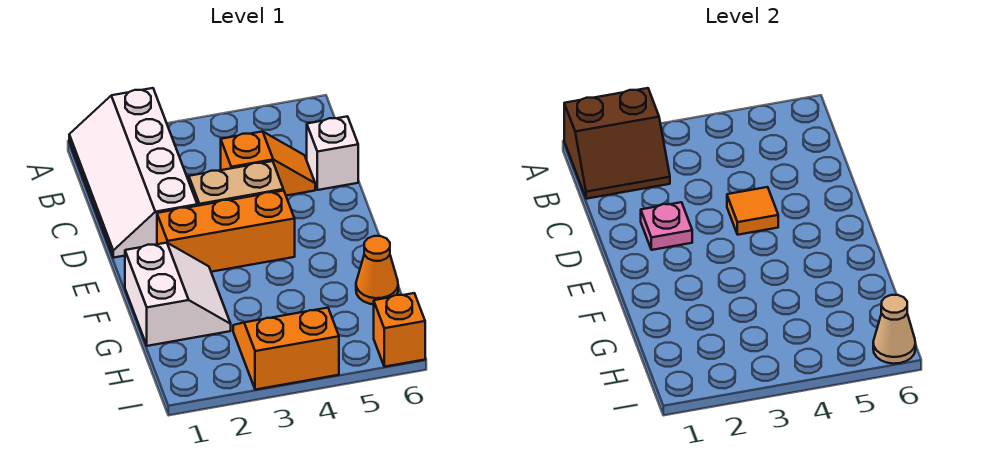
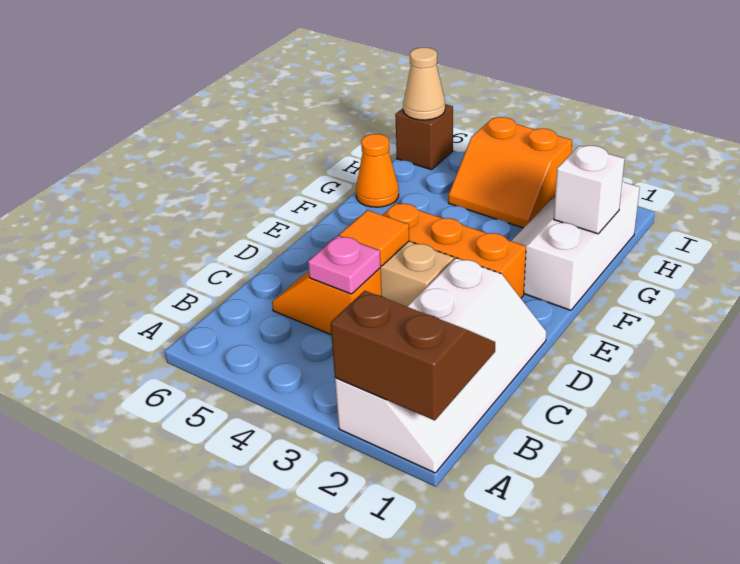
white 1x1 brick [307,116,358,190] -> white 1x1 brick moved to [554,146,625,234]
pink 1x1 plate [641,202,692,250] -> pink 1x1 plate moved to [308,236,381,294]
white 2x2 slope [125,243,231,346] -> white 2x3 slope [512,180,640,310]
orange 1x1 brick [374,293,425,367] -> brown 1x1 brick [395,104,453,170]

